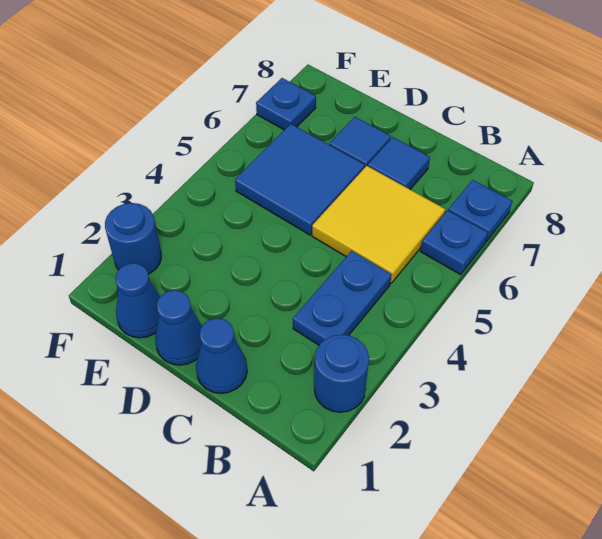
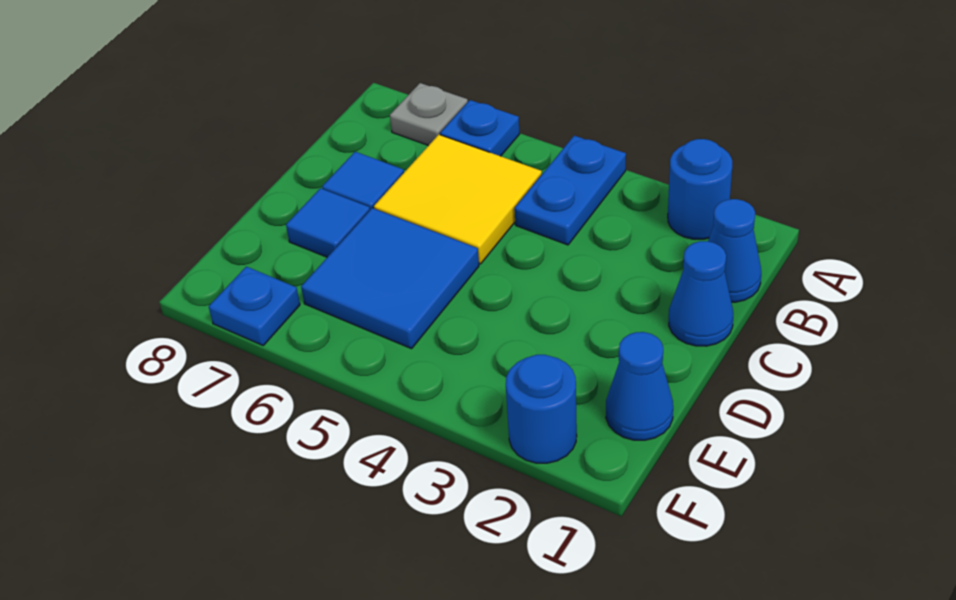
blue 1x1 plate [448,180,512,242] -> grey 1x1 plate [390,83,468,146]
blue 1x2 plate [293,251,391,345] -> blue 1x2 plate turned to [515,136,626,245]
blue 1x1 cone [155,290,202,365] -> blue 1x1 cone moved to [708,199,761,302]

